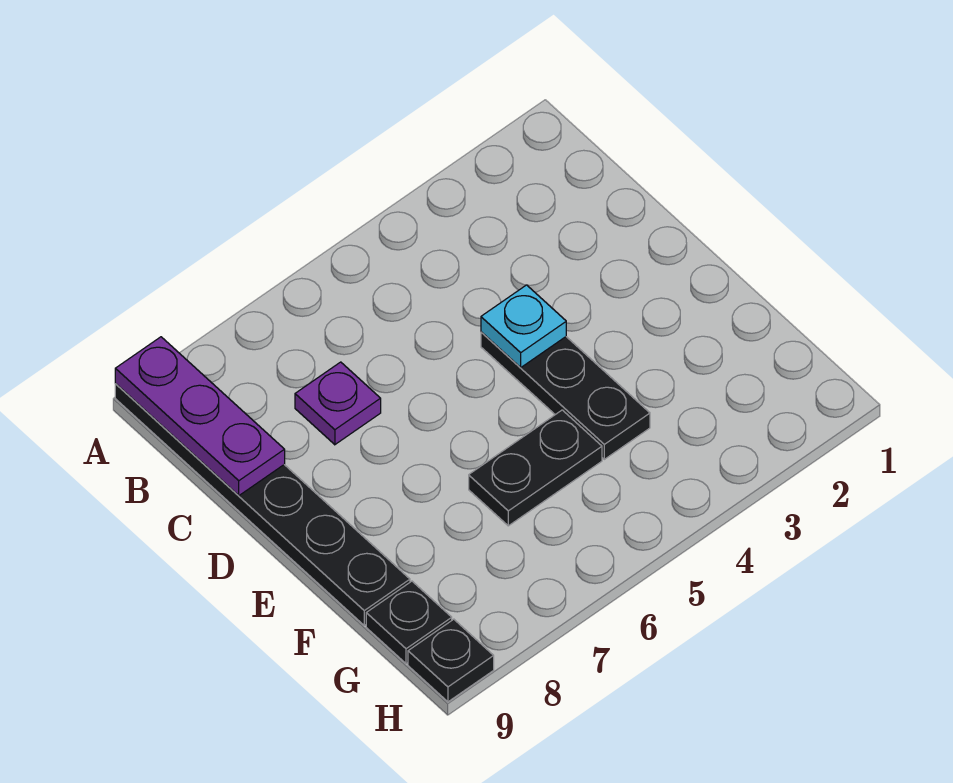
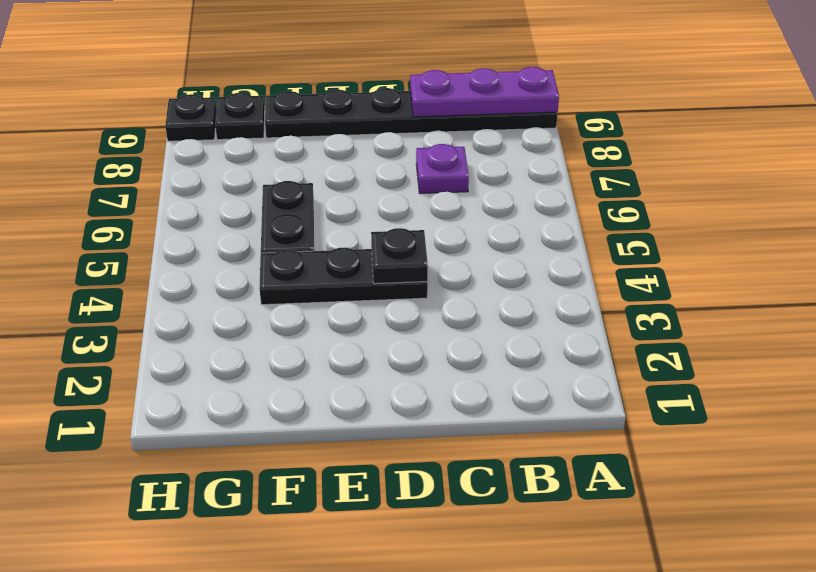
cyan 1x1 plate [481,285,566,367] -> black 1x1 plate [371,228,428,284]

